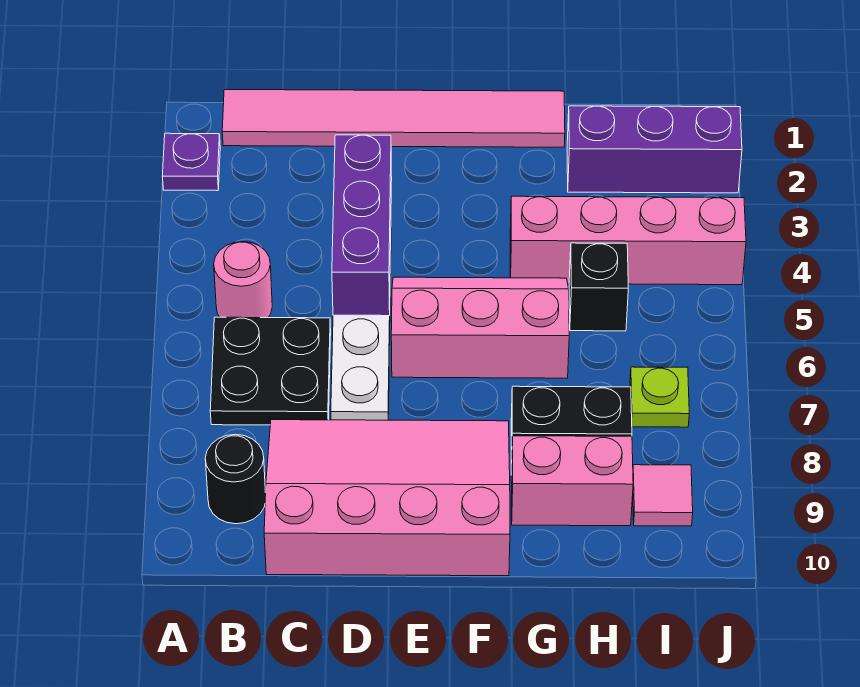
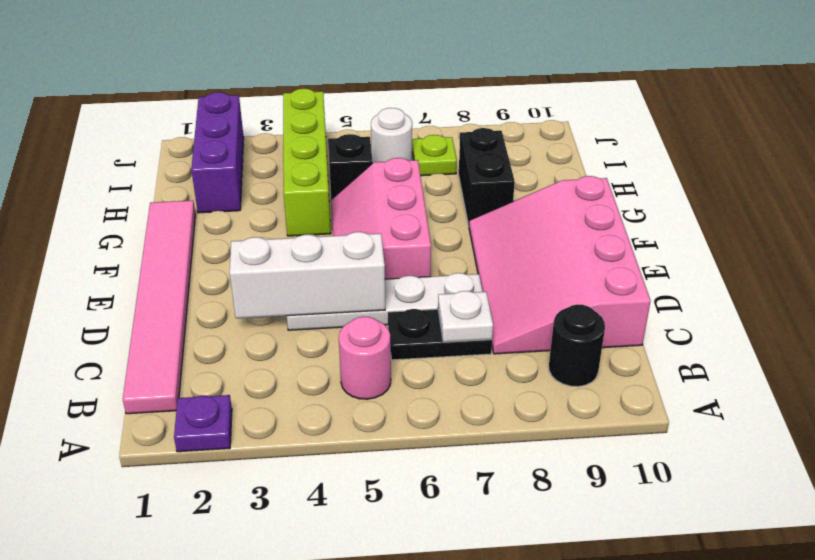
black 2x2 plate [210,317,331,425] -> black 1x2 plate [388,309,492,360]
none -> white 1x1 plate [438,291,493,342]
purple 1x3 brick [332,135,392,316] -> white 1x3 brick [230,232,385,318]
pink 1x4 brick [510,196,746,285] -> lime 1x4 brick [283,89,331,236]
pink 1x2 brick [511,436,633,526] -> none
none -> white 1x1 round brick [371,108,412,162]
pink 1x1 tile [633,465,693,526] -> none

